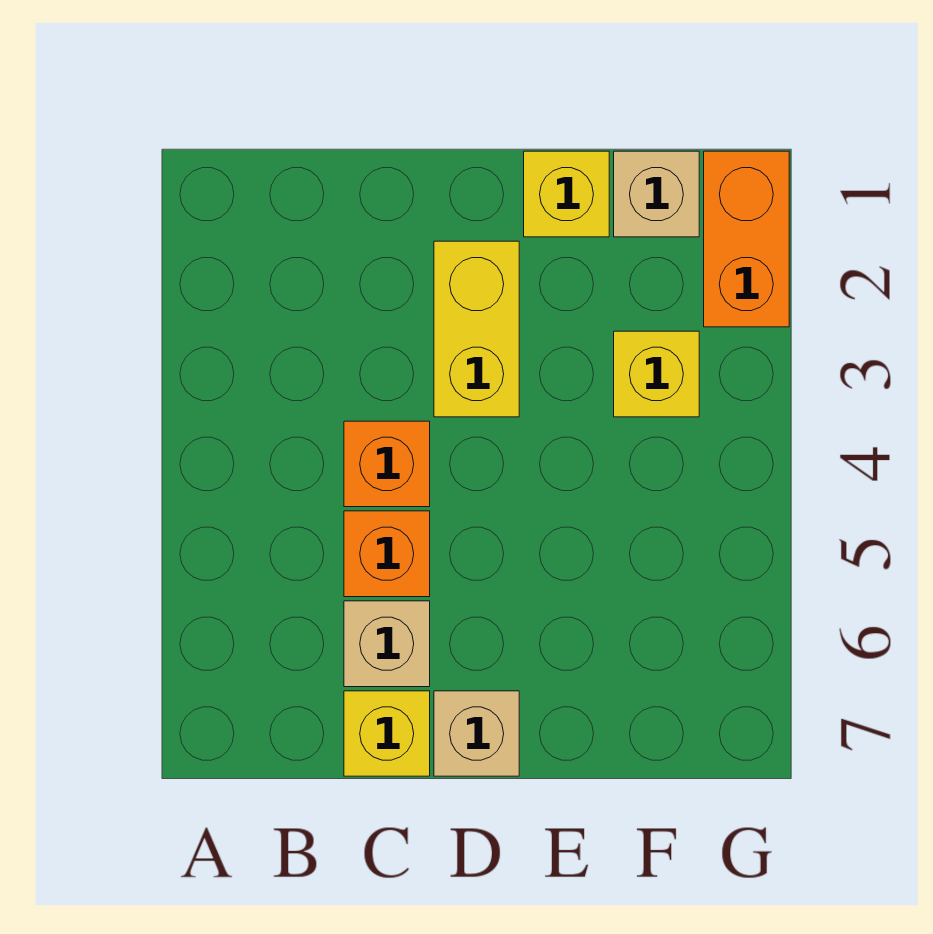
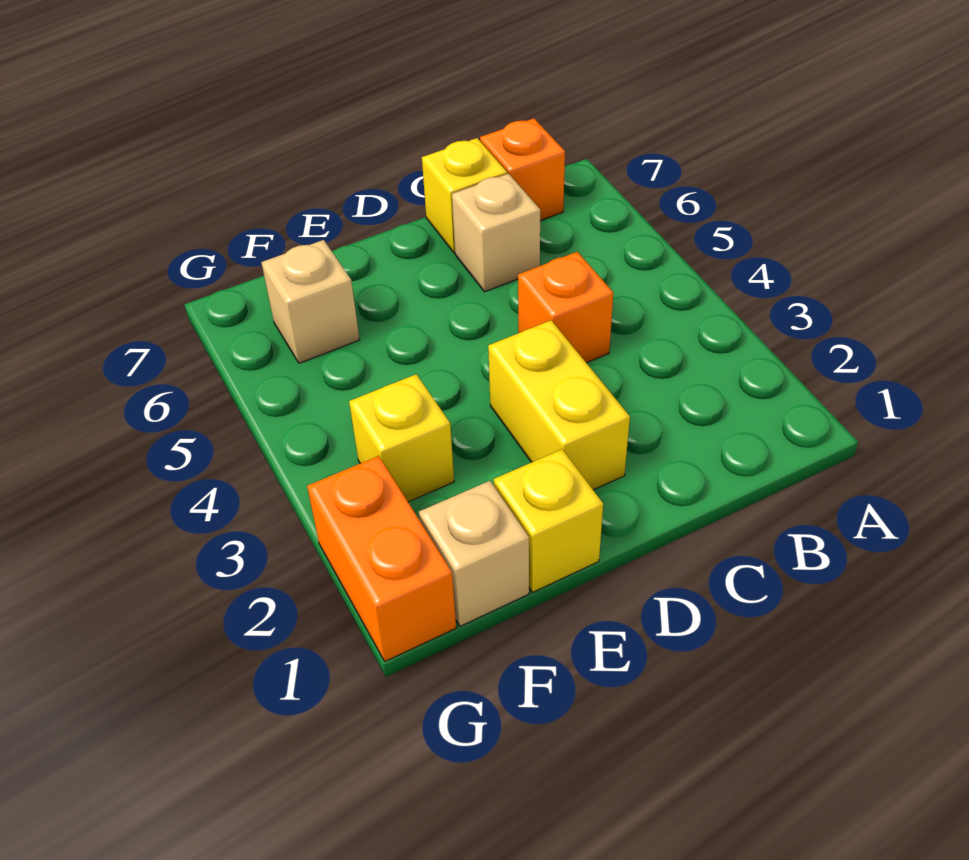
orange 1x1 brick [344,511,430,597] -> orange 1x1 brick moved to [480,118,565,221]
tan 1x1 brick [434,691,519,776] -> tan 1x1 brick moved to [261,240,360,363]

